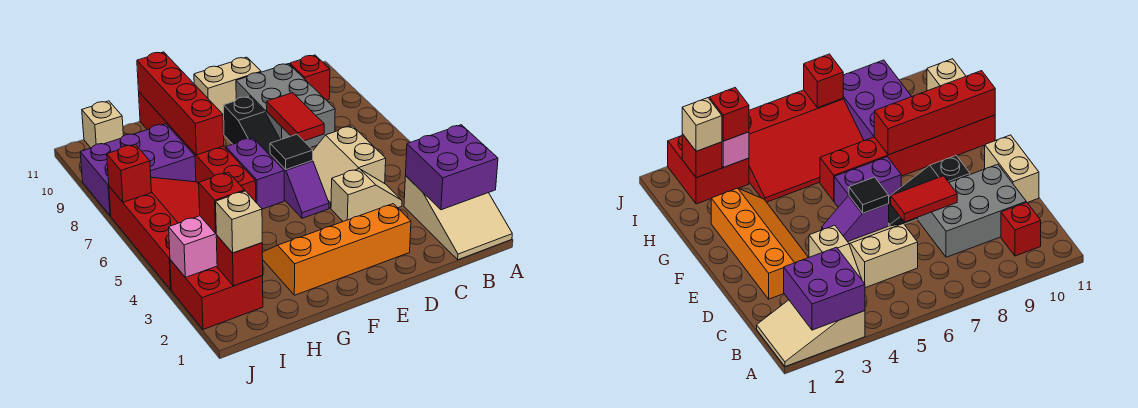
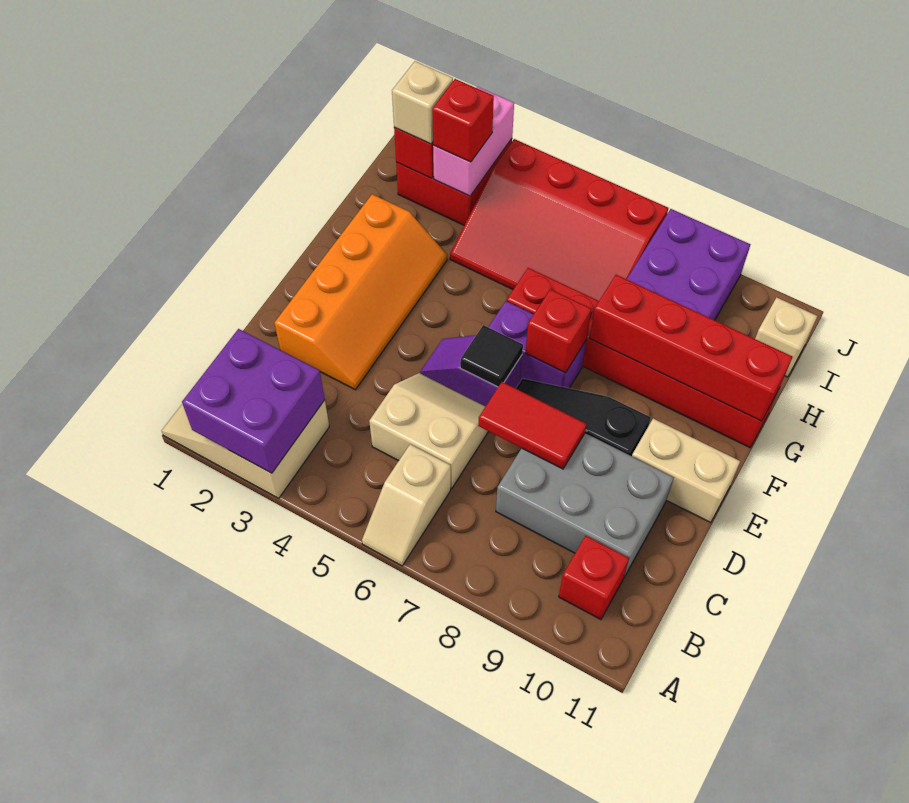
tan 1x2 slope [331,169,402,221] -> tan 1x2 slope moved to [362,444,451,566]
tan 1x2 brick [194,57,261,114] -> tan 1x2 brick turned to [632,419,740,523]
red 1x1 brick [107,144,152,202] -> red 1x1 brick moved to [526,289,591,373]

